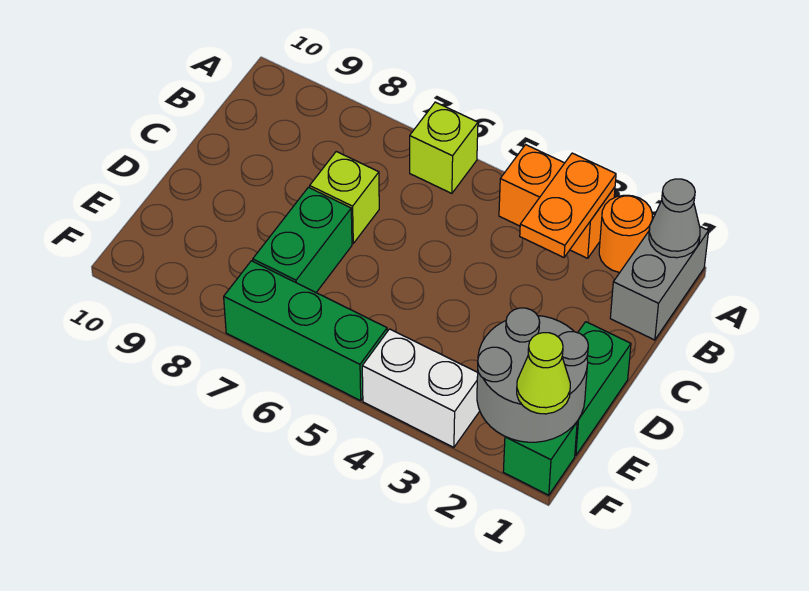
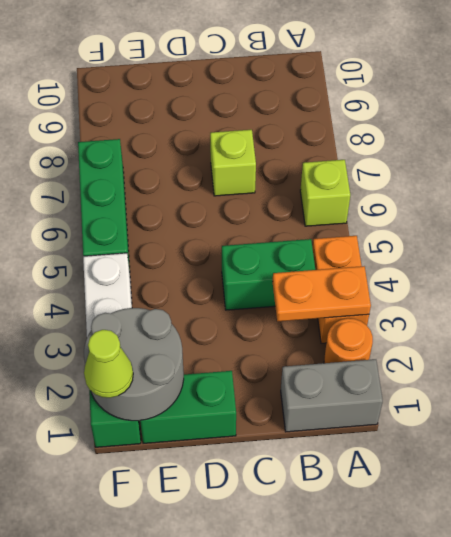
grey 1x1 cone [649,179,700,258] -> none
green 1x2 brick [253,187,352,292] -> green 1x2 brick moved to [222,239,315,310]

